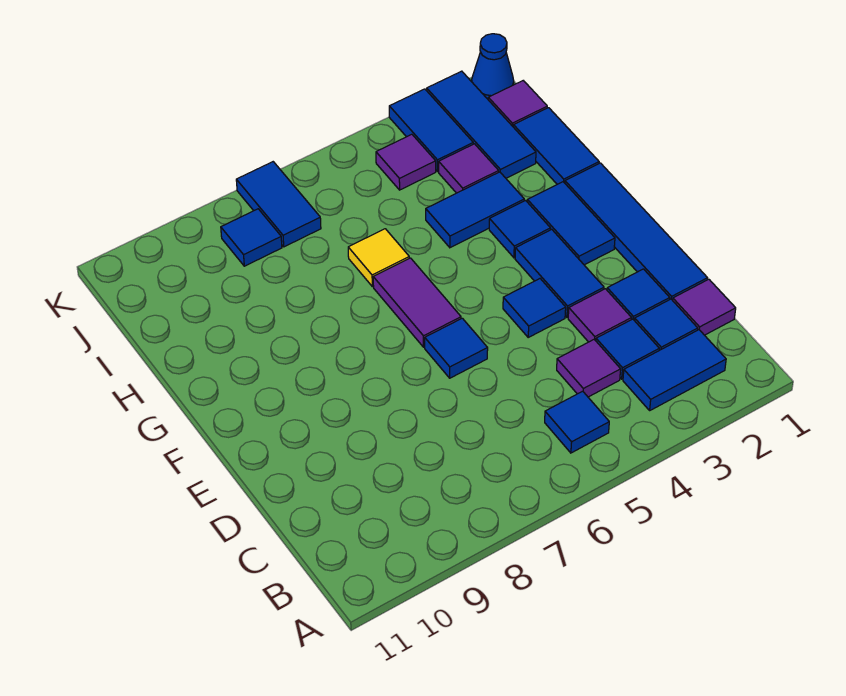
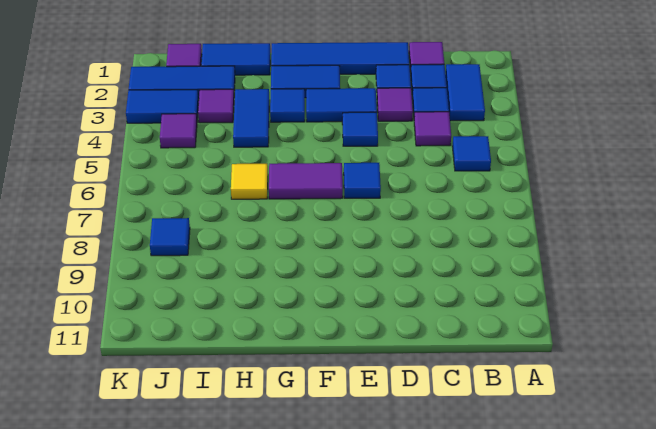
blue 1x2 tile [236,162,321,247] -> none
blue 1x1 cone [472,34,514,99] -> none

